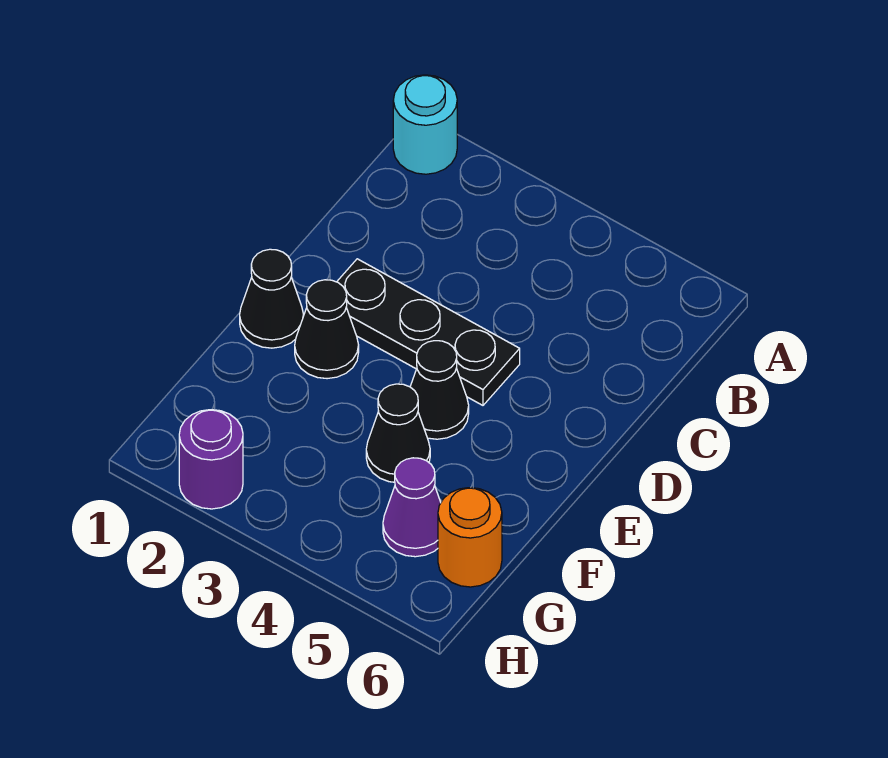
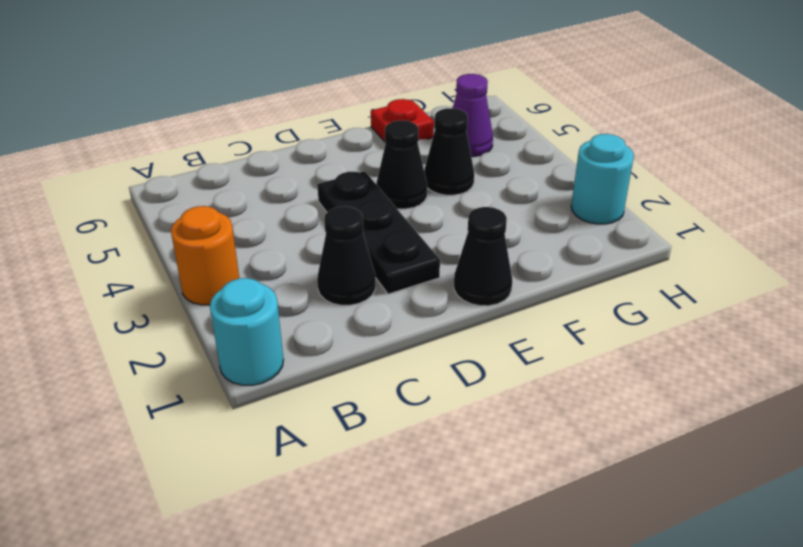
black 1x1 cone [295,280,359,379] -> black 1x1 cone moved to [317,206,375,305]
none -> red 1x1 plate [371,99,434,143]
orange 1x1 round brick [438,488,502,587] -> orange 1x1 round brick moved to [171,206,239,305]
purple 1x1 round brick [179,410,243,509] -> cyan 1x1 round brick [571,134,634,224]

